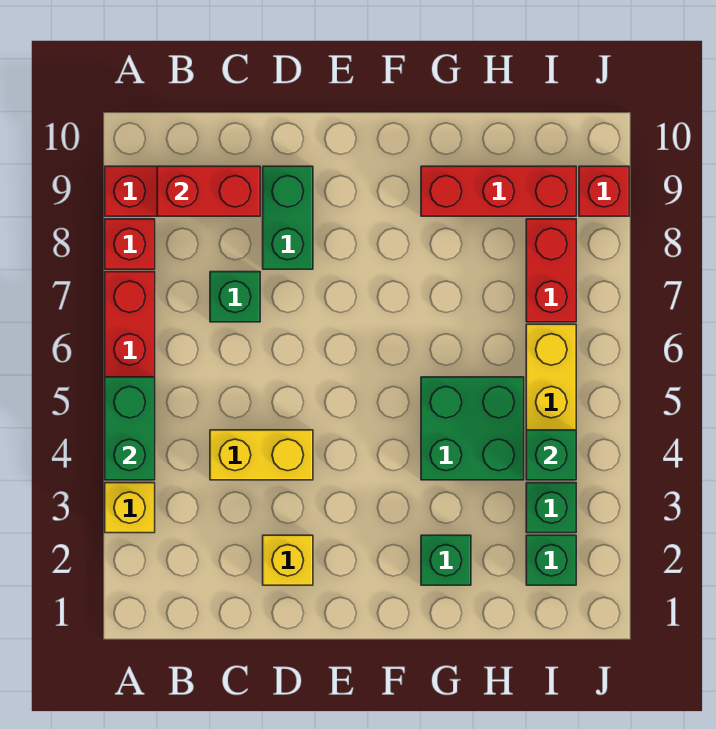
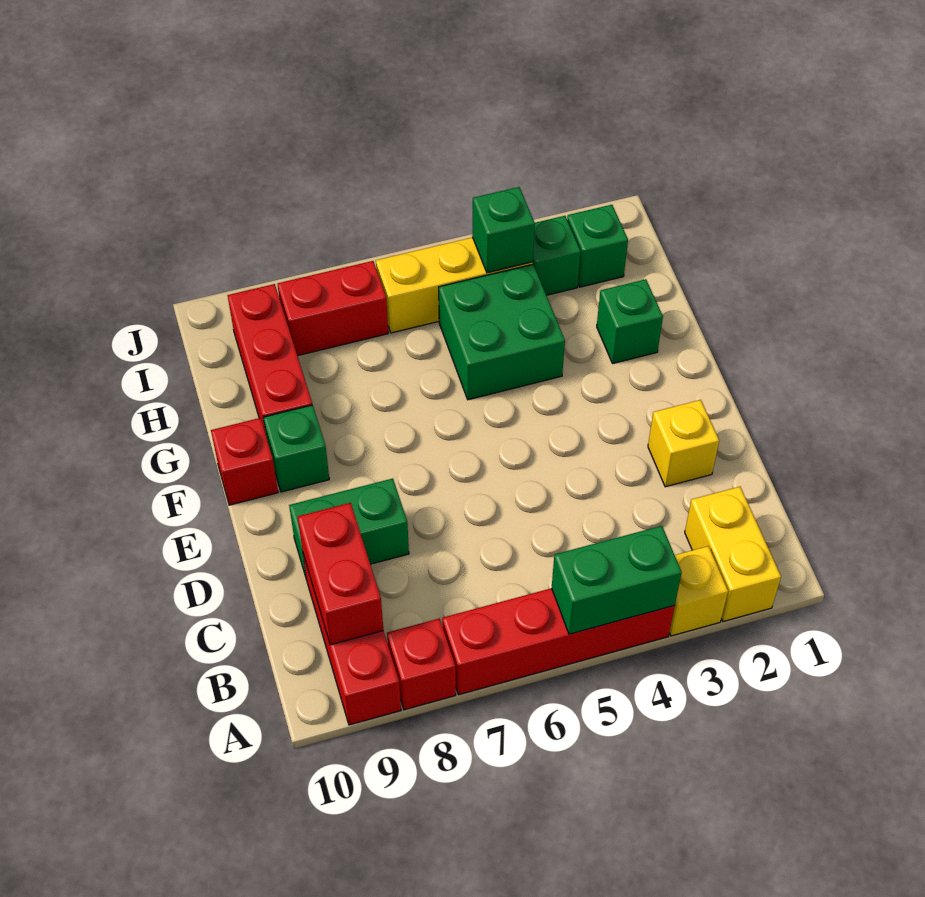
yellow 1x2 brick [210,430,313,480] -> yellow 1x2 brick moved to [685,487,781,622]
green 1x1 brick [210,272,260,322] -> green 1x1 brick moved to [263,405,329,492]
red 1x1 brick [579,166,629,216] -> red 1x1 brick moved to [211,418,278,505]

